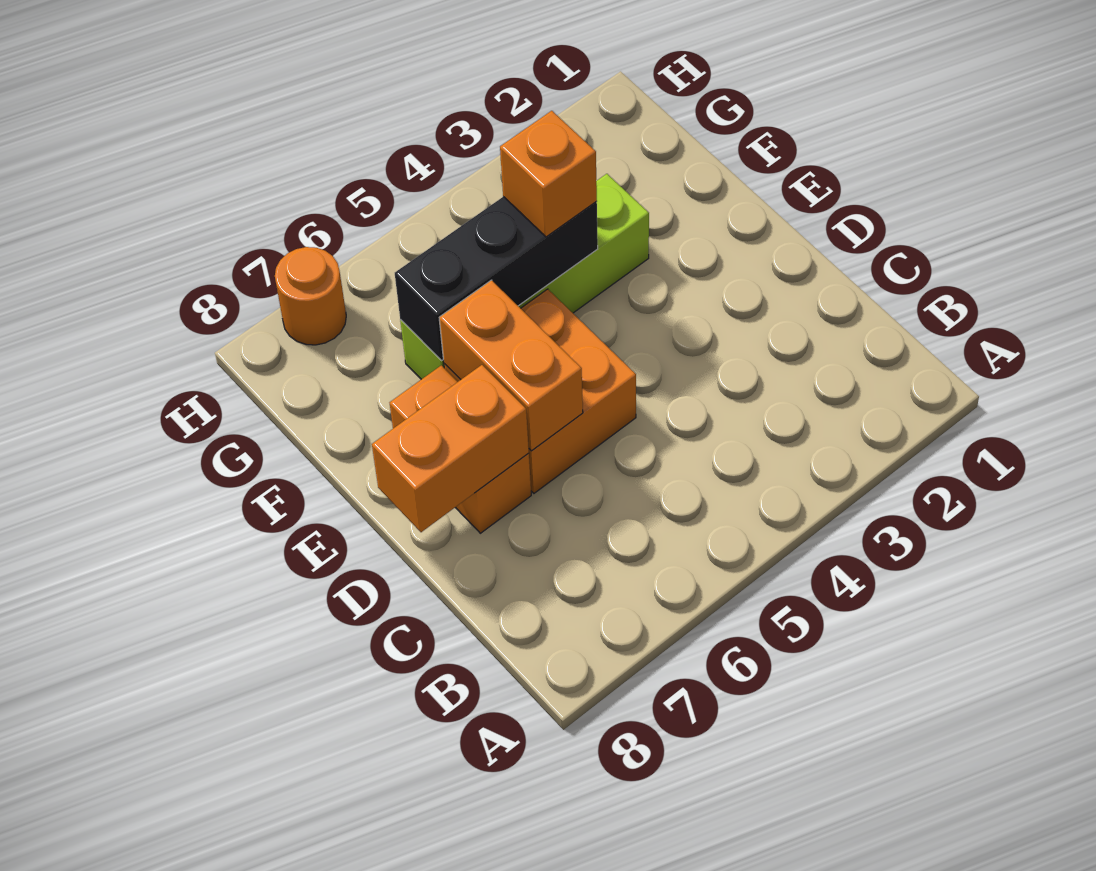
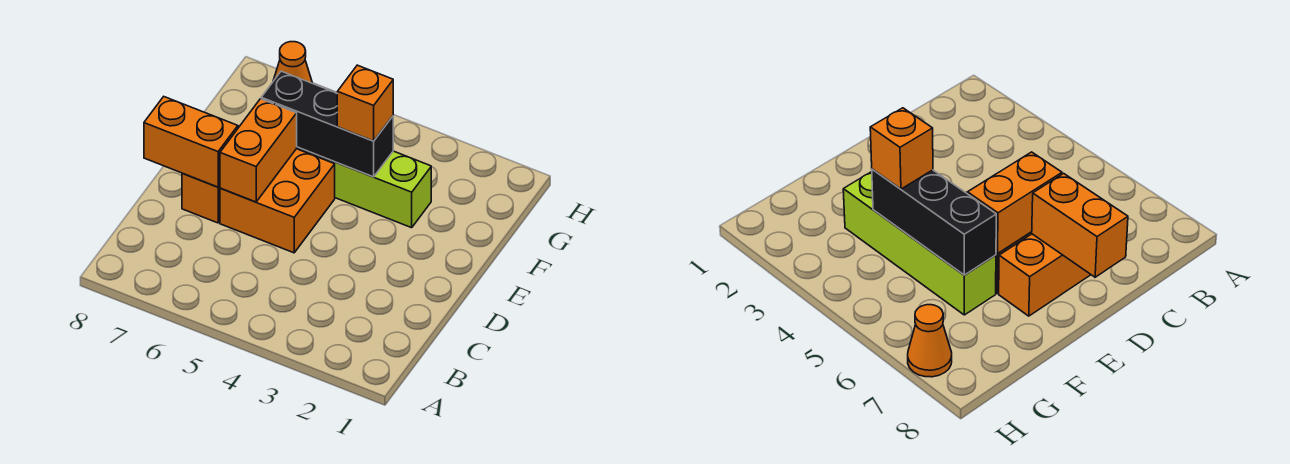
orange 1x1 round brick [275,247,346,345] -> orange 1x1 cone [273,42,312,83]

